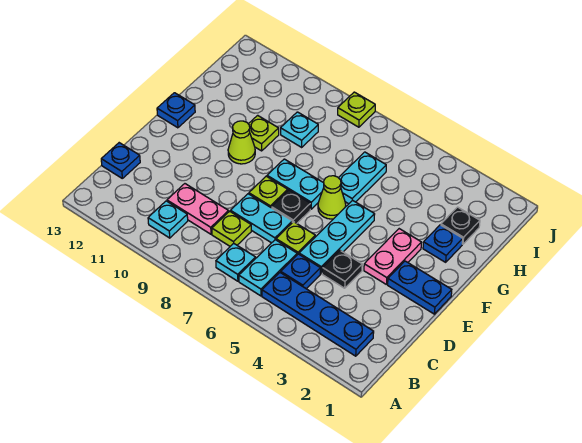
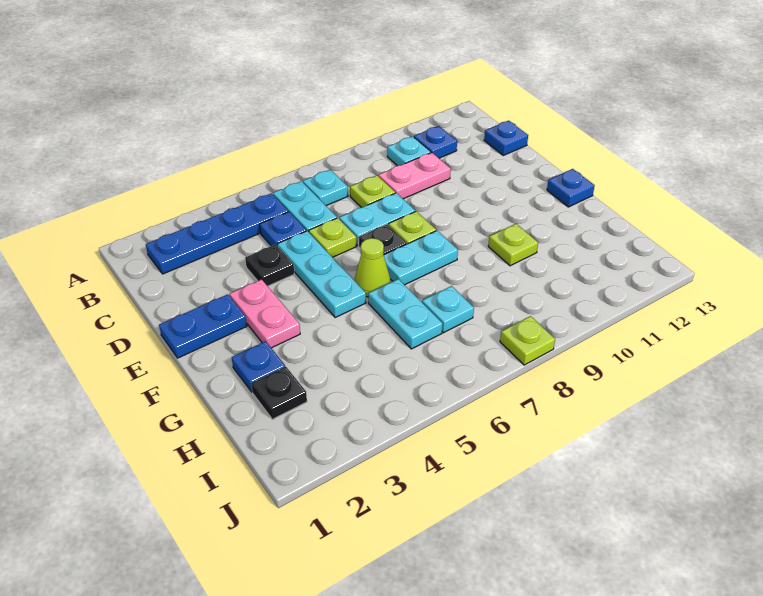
none -> blue 1x1 plate [414,126,457,158]
lime 1x1 cone [228,121,255,164] -> none
cyan 1x1 plate [281,112,318,147] -> cyan 1x1 plate moved to [422,286,474,333]

